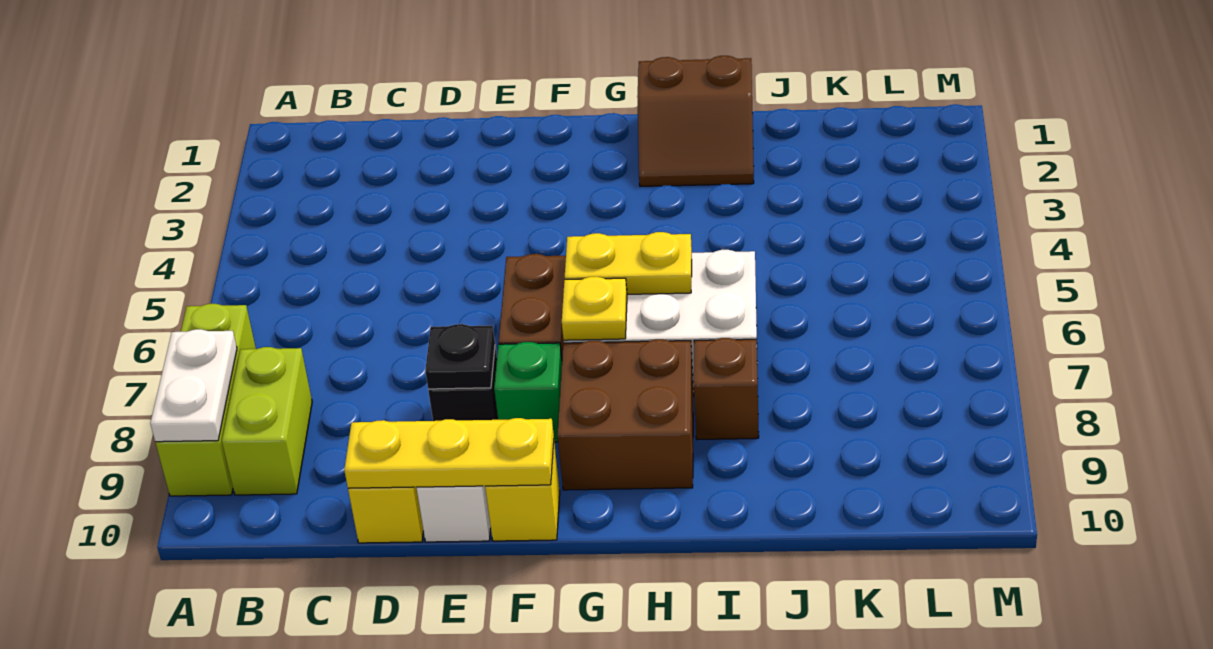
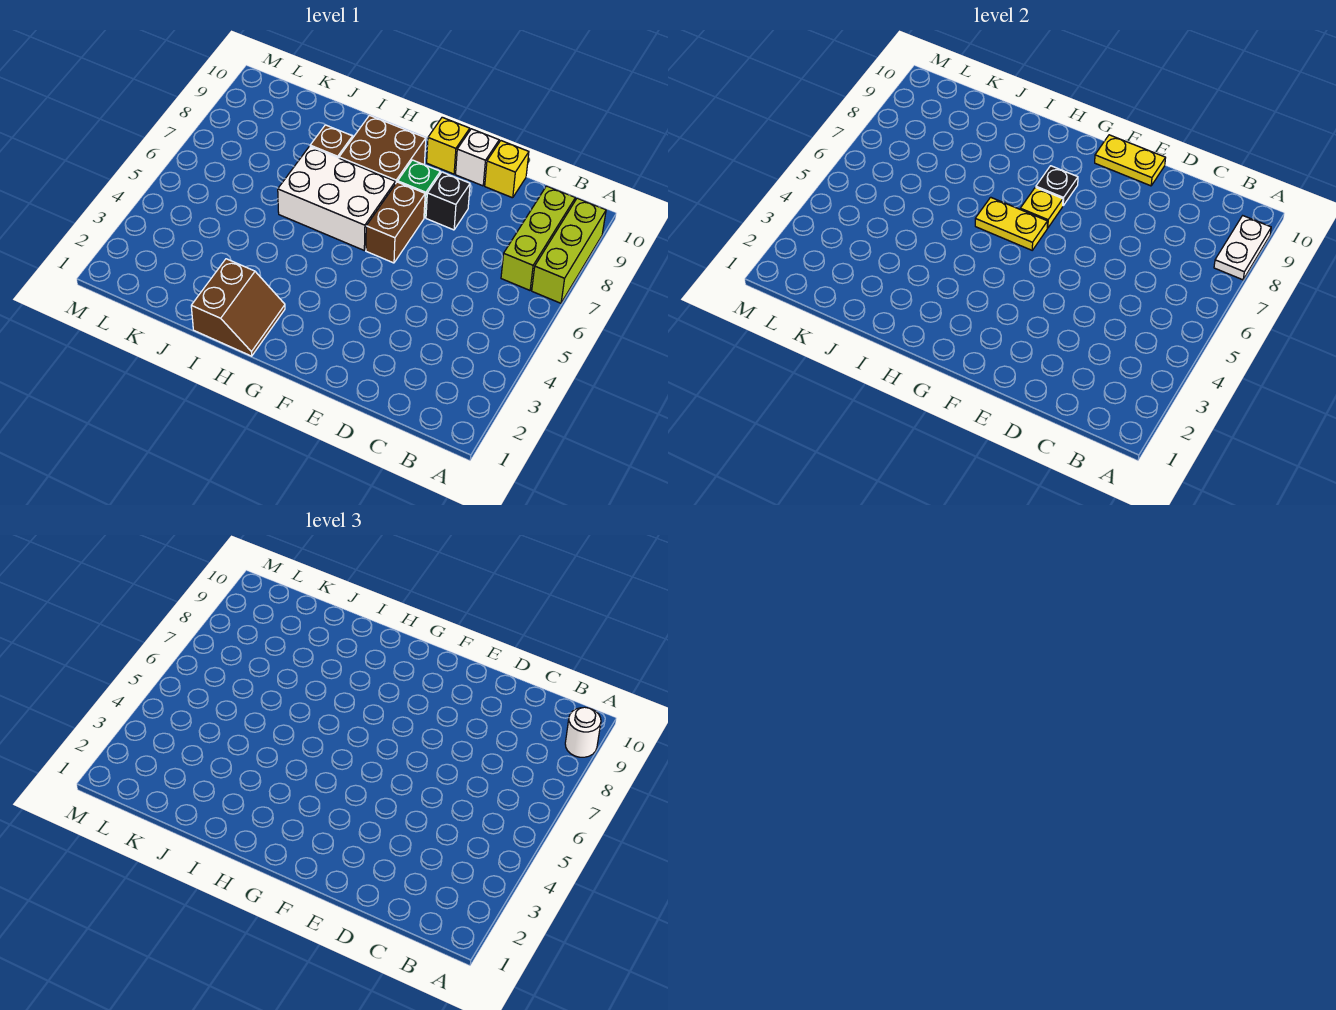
none -> white 1x1 round brick [565,707,601,757]
lime 1x2 brick [222,347,312,495] -> lime 1x3 brick [501,186,575,290]
yellow 1x3 plate [344,418,554,488] -> yellow 1x2 plate [1095,135,1165,186]
black 1x1 plate [425,324,495,389] -> black 1x1 plate moved to [1036,166,1078,205]
brown 2x2 slope [637,56,754,186] -> brown 2x2 slope turned to [191,259,285,356]

